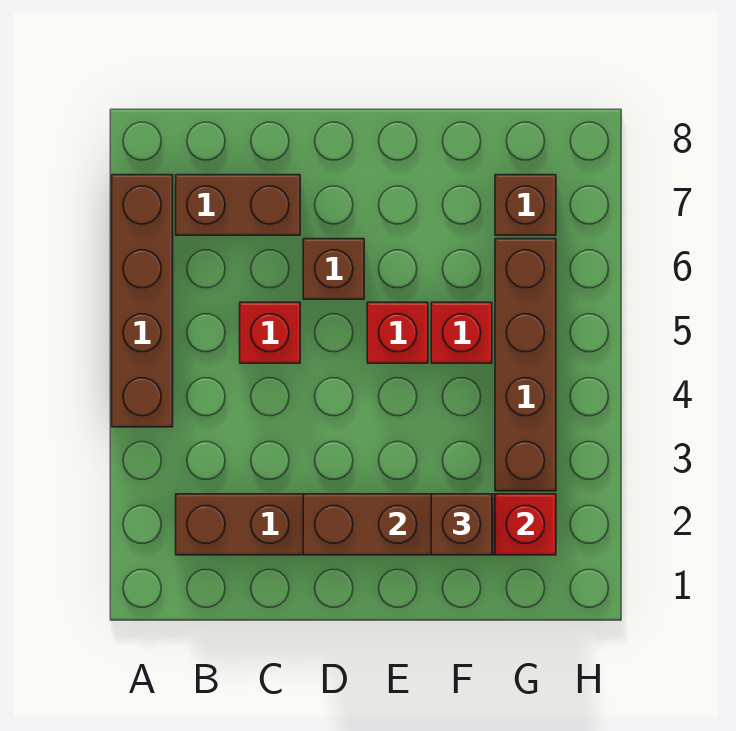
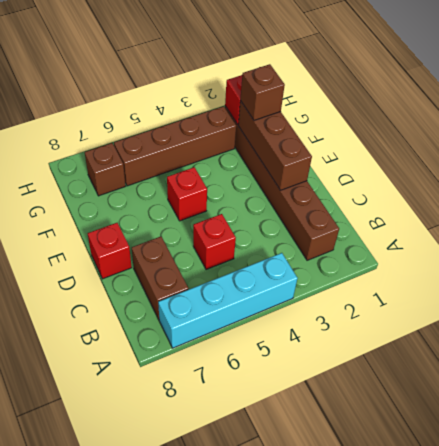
brown 1x4 brick [112,175,173,427] -> cyan 1x4 brick [158,253,298,348]
brown 1x1 brick [303,239,364,299] -> none
red 1x1 brick [431,302,492,363] -> red 1x1 brick moved to [88,223,132,279]

